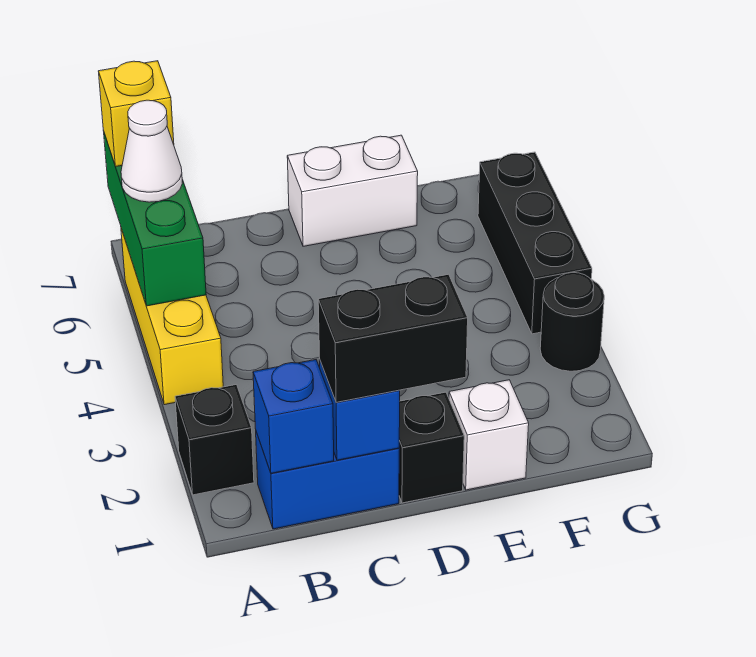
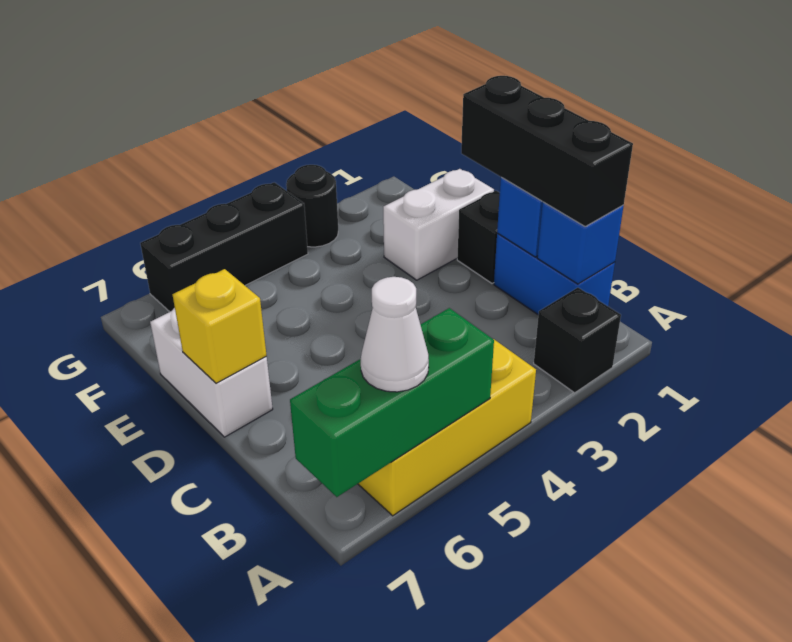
yellow 1x1 brick [99,61,174,167] -> yellow 1x1 brick moved to [173,269,267,383]
black 1x2 brick [318,274,468,402] -> black 1x3 brick [461,76,633,226]
white 1x1 brick [449,380,529,490] -> white 1x2 brick [383,169,494,280]

